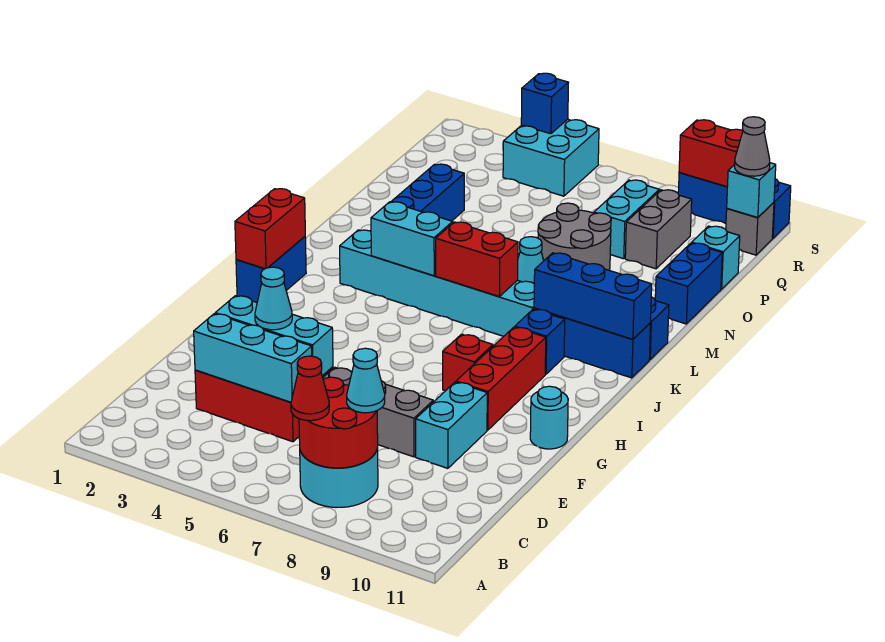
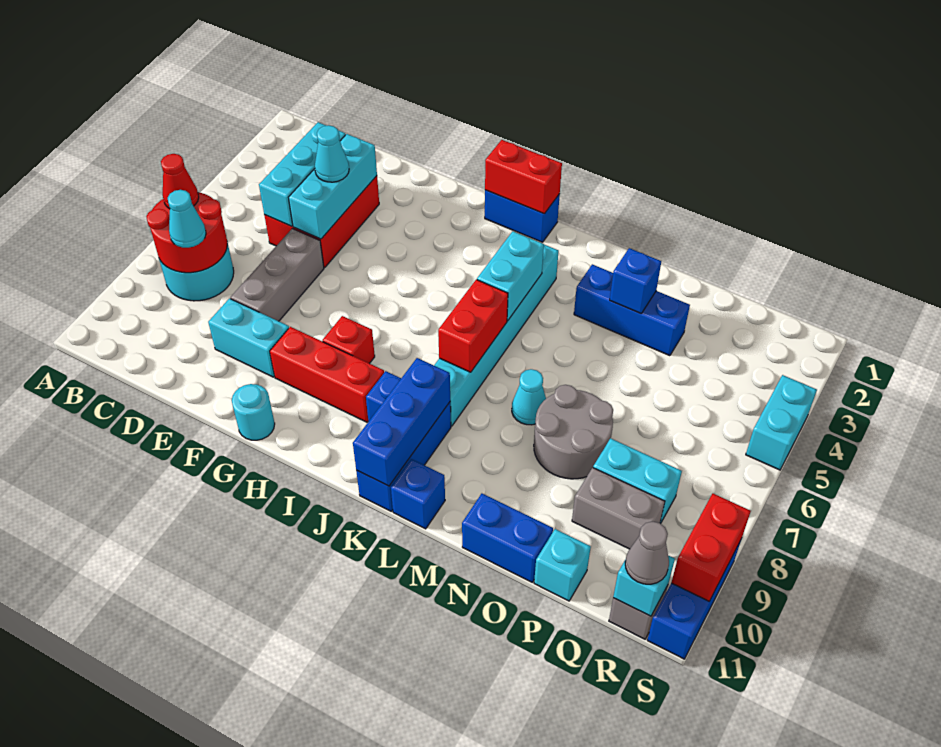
cyan 2x2 brick [503,119,599,196] -> cyan 1x2 brick [746,375,817,470]
blue 1x1 brick [521,73,568,134] -> blue 1x1 brick moved to [610,248,661,314]

